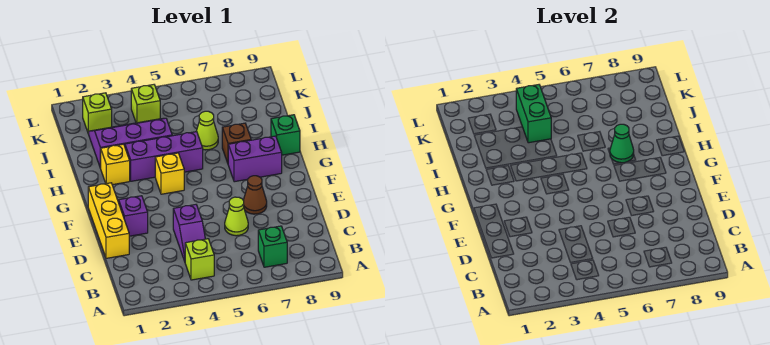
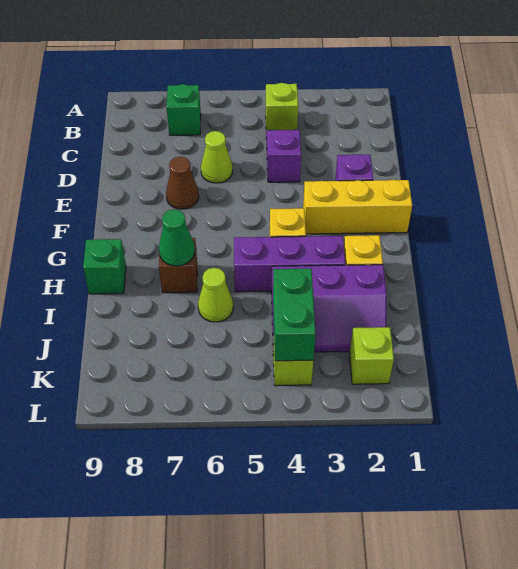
yellow 1x3 brick [88,183,129,258] -> yellow 1x3 brick turned to [303,180,412,234]
purple 1x2 brick [228,136,282,182] -> none

